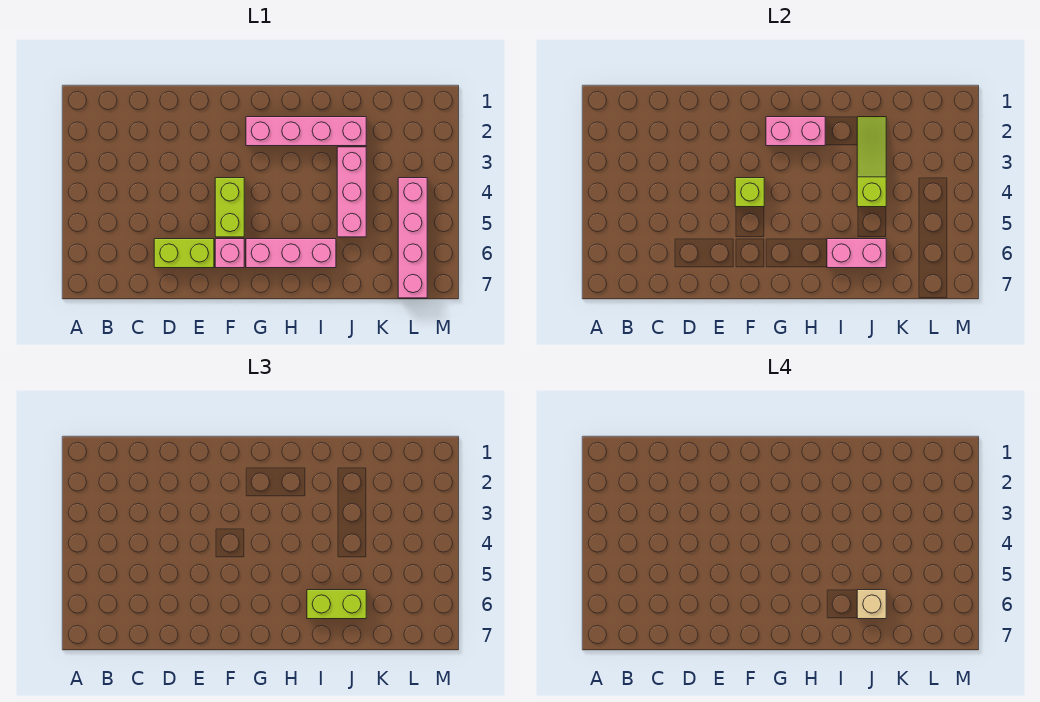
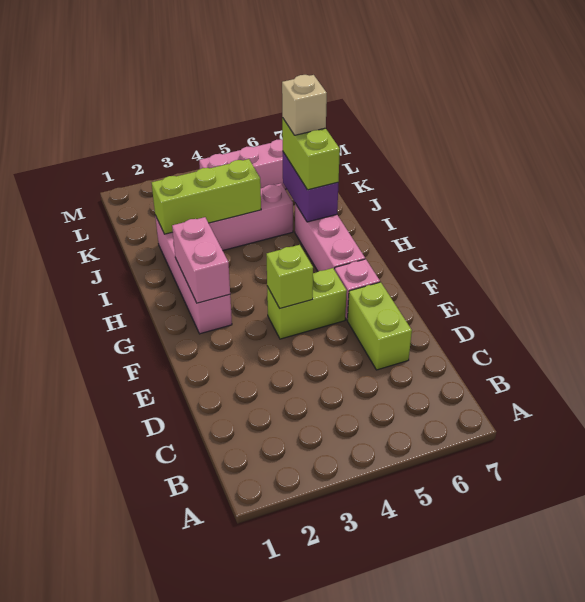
pink 1x2 brick [827,239,886,268] -> purple 1x2 brick [283,152,338,222]
lime 1x3 slope [857,117,886,207] -> lime 1x3 brick [152,159,261,234]

